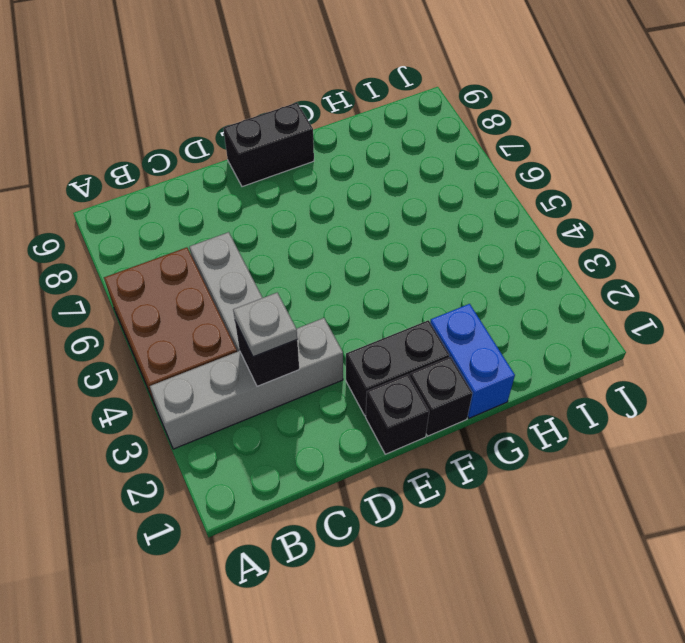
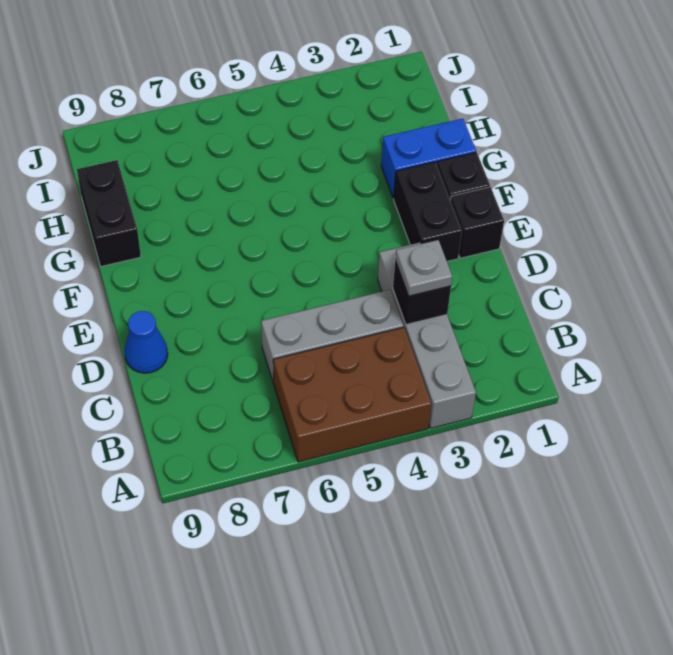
none -> blue 1x1 cone [124,311,168,373]
black 1x2 brick [223,103,314,187] -> black 1x2 brick moved to [77,160,141,266]

